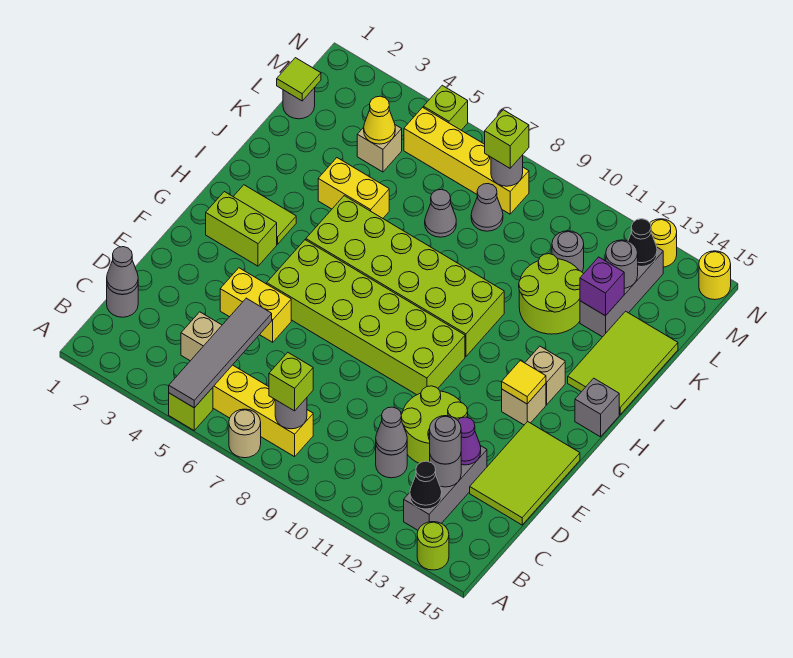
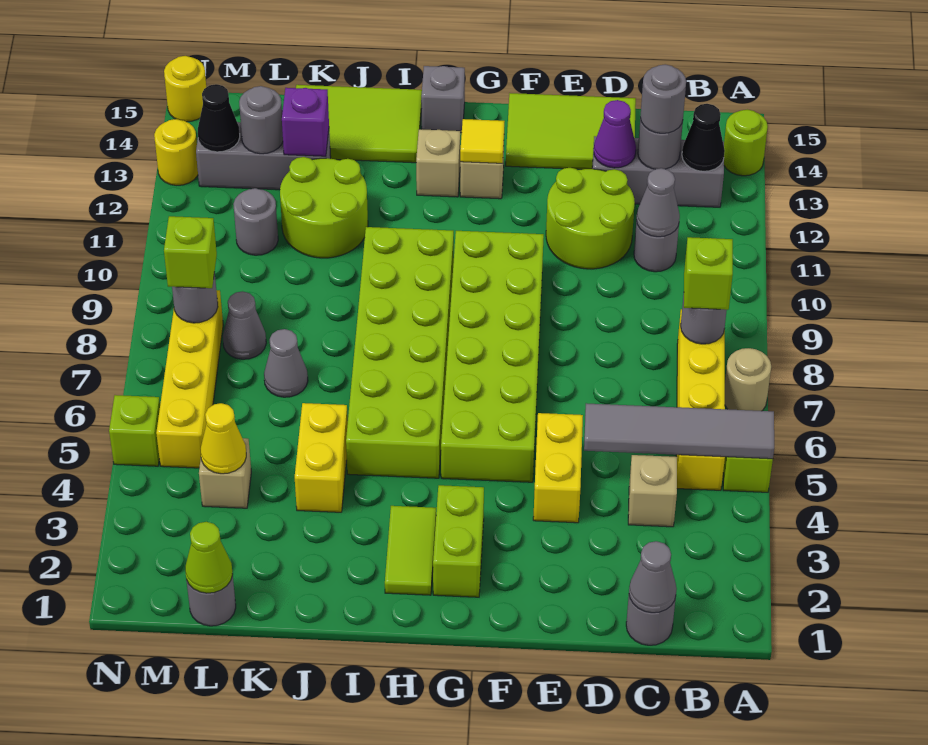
lime 1x1 tile [277,58,321,101] -> lime 1x1 cone [185,522,233,593]

